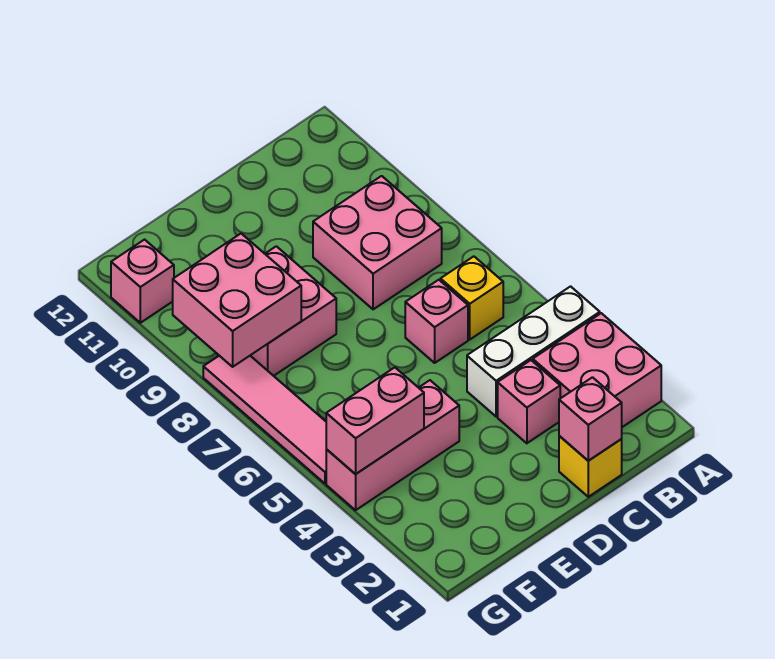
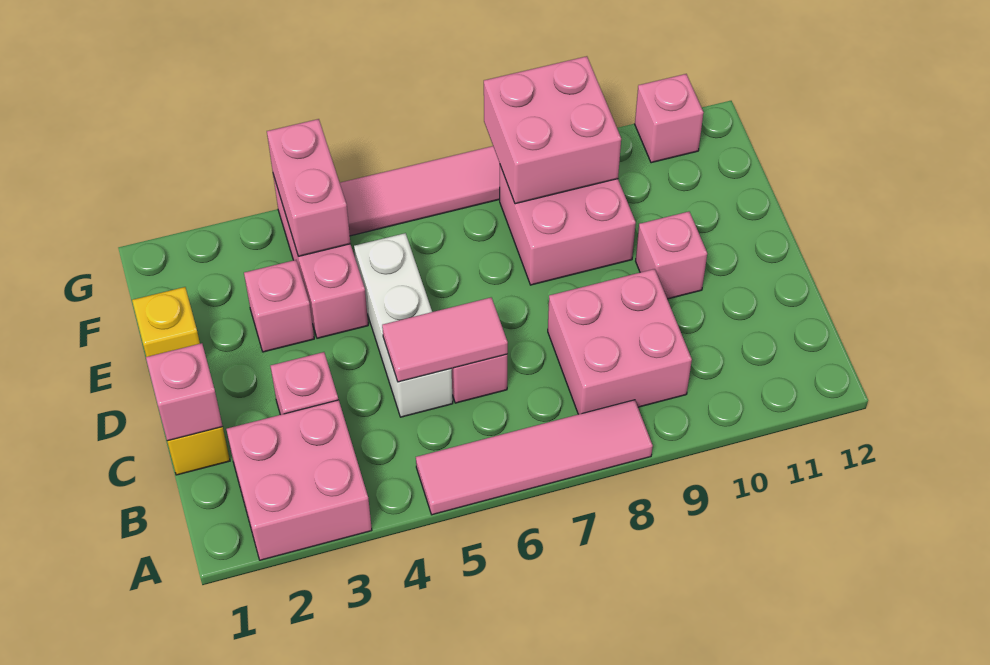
white 1x3 brick [467,286,600,417] -> white 1x3 brick moved to [354,233,453,417]
none -> pink 1x4 tile [416,400,653,515]
yellow 1x1 brick [440,256,503,339] -> yellow 1x1 brick moved to [132,287,200,357]
none -> pink 1x2 tile [382,298,508,382]
none -> pink 1x1 brick [636,212,707,299]
none -> pink 1x1 brick [244,260,314,352]

